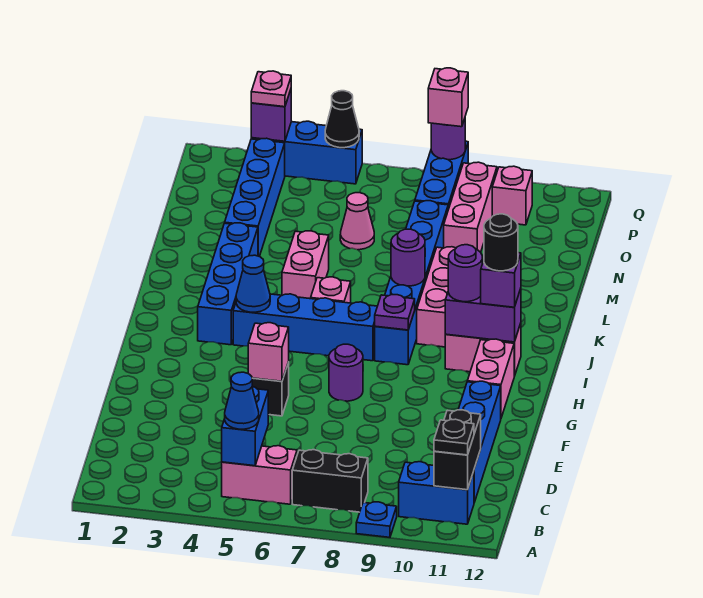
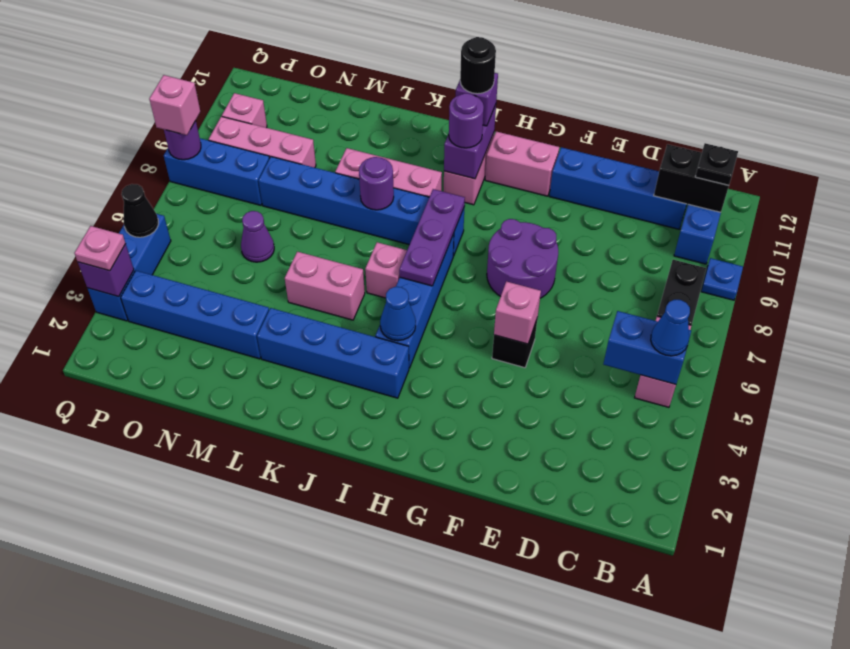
purple 1x1 round brick [329,344,363,401] -> purple 2x2 round brick [487,219,558,298]
purple 1x1 plate [375,295,415,330] -> purple 1x3 plate [399,189,465,286]
pink 1x1 cone [340,193,374,250] -> purple 1x1 cone [241,211,274,262]

